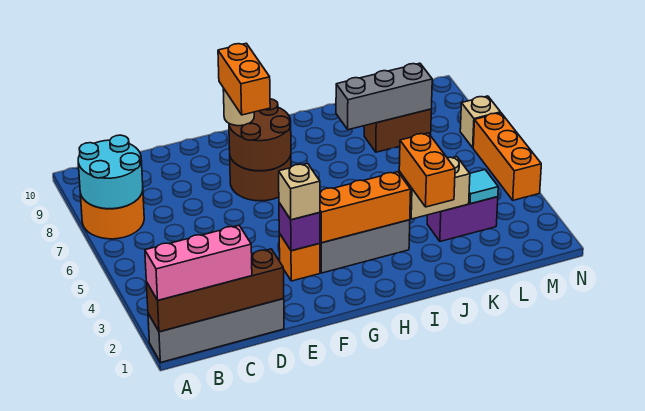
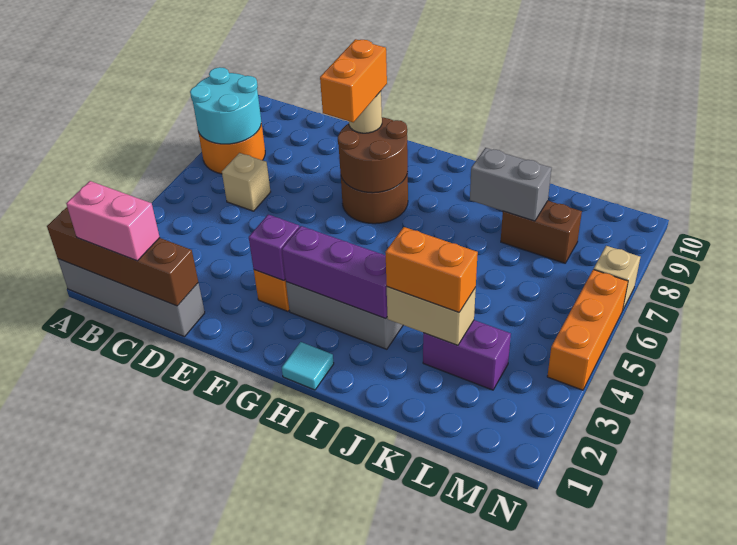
pink 1x3 brick [145,226,252,300] -> pink 1x2 brick [66,181,160,261]
tan 1x1 brick [279,164,320,220] -> tan 1x1 brick moved to [222,153,271,211]
orange 1x3 brick [320,172,411,243] -> purple 1x3 brick [282,226,387,319]
orange 1x2 brick [399,133,455,207] -> orange 1x2 brick turned to [386,227,478,312]
grey 1x3 brick [336,63,432,130] -> grey 1x2 brick [470,148,551,221]
cyan 1x1 tile [469,170,498,204] -> cyan 1x1 tile moved to [282,342,334,390]

